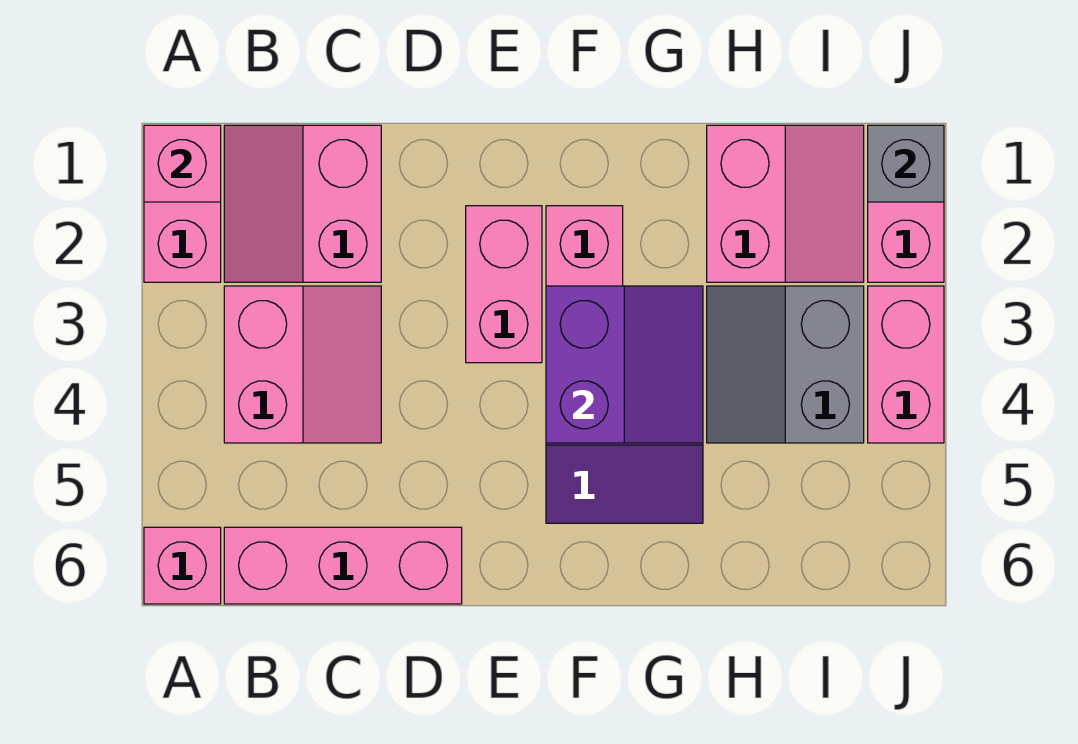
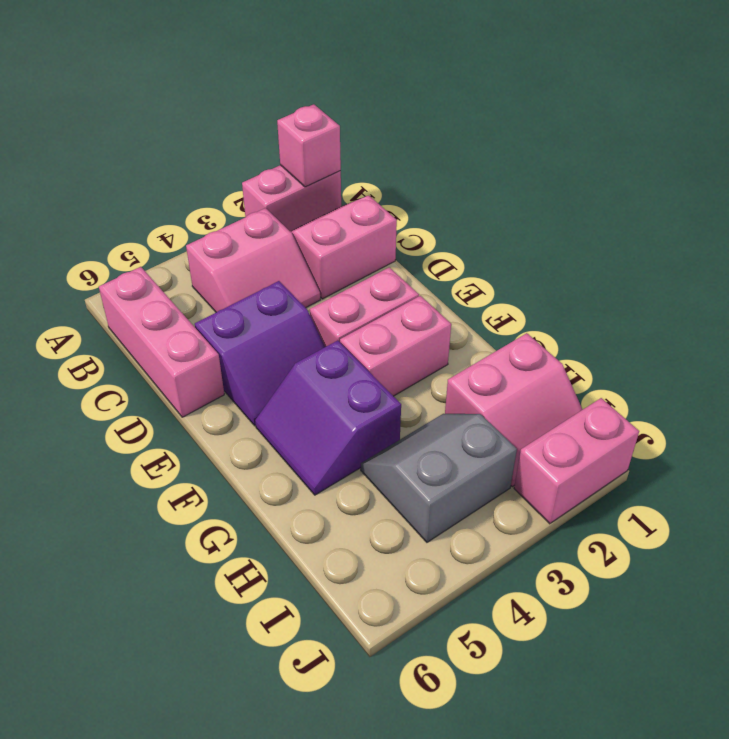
pink 1x1 brick [144,527,221,604] -> none
purple 2x2 slope [546,286,703,443] -> purple 2x2 slope moved to [195,281,325,426]
grey 1x1 brick [868,125,944,202] -> none
pink 1x2 brick [868,286,944,443] -> none

